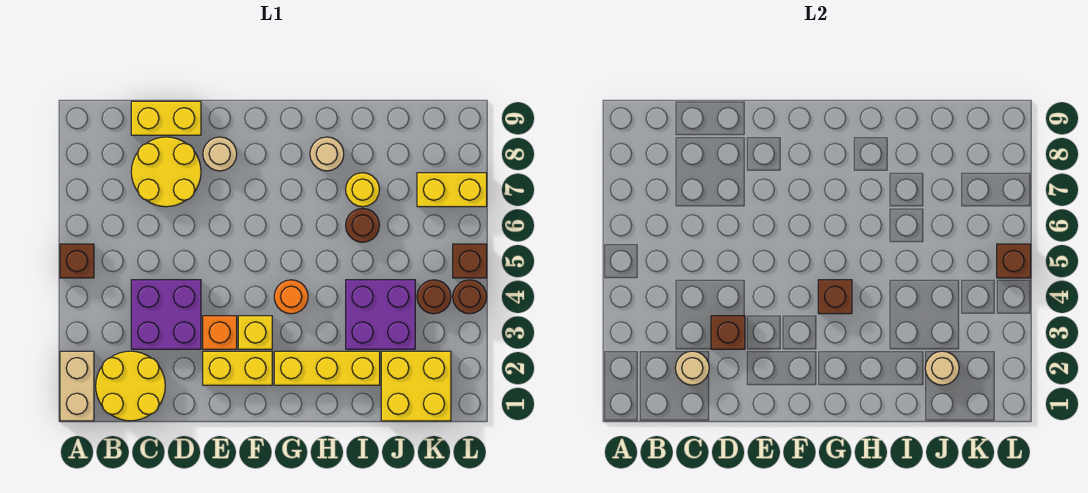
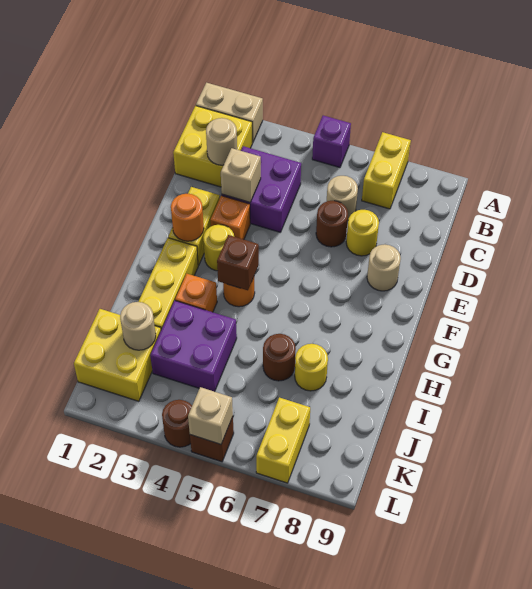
brown 1x1 brick [60,244,94,278] -> purple 1x1 brick [312,116,351,168]
yellow 2x2 round brick [96,351,165,421] -> yellow 2x2 brick [173,106,253,187]
yellow 2x2 round brick [131,137,201,207] -> yellow 1x1 round brick [346,210,379,256]
yellow 1x2 brick [131,101,201,135] -> yellow 1x2 brick moved to [362,132,411,209]
brown 1x1 brick [711,316,745,349] -> tan 1x1 brick [221,148,261,202]
none -> orange 1x1 round brick [171,194,204,241]
yellow 1x1 brick [238,316,272,349] -> yellow 1x1 round brick [203,225,234,271]
none -> orange 1x1 brick [175,274,217,312]
tan 1x1 round brick [310,137,344,171] -> tan 1x1 round brick moved to [327,176,358,220]
brown 1x1 round brick [417,280,451,314] -> brown 1x1 round brick moved to [316,201,348,247]
brown 1x1 brick [997,244,1031,278] -> tan 1x1 brick [188,387,233,444]

